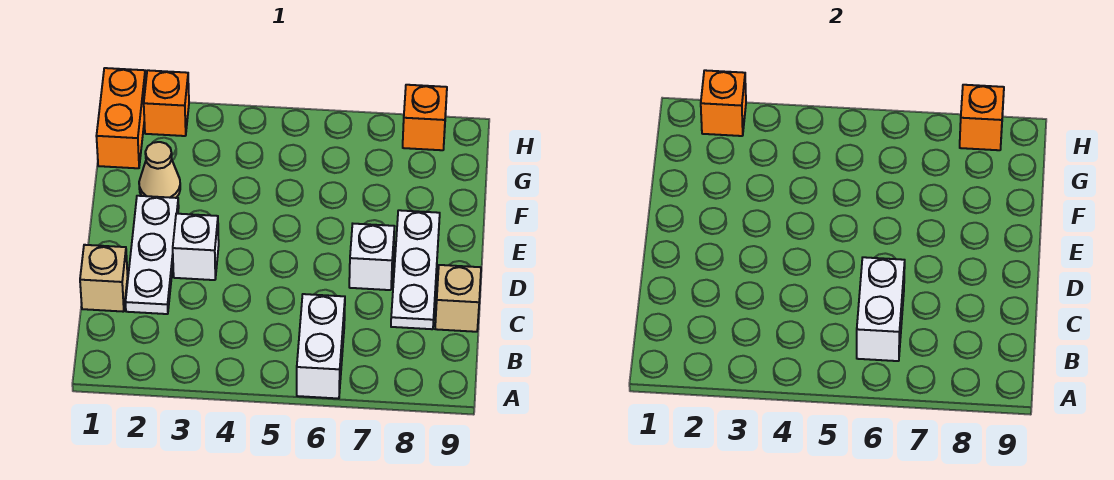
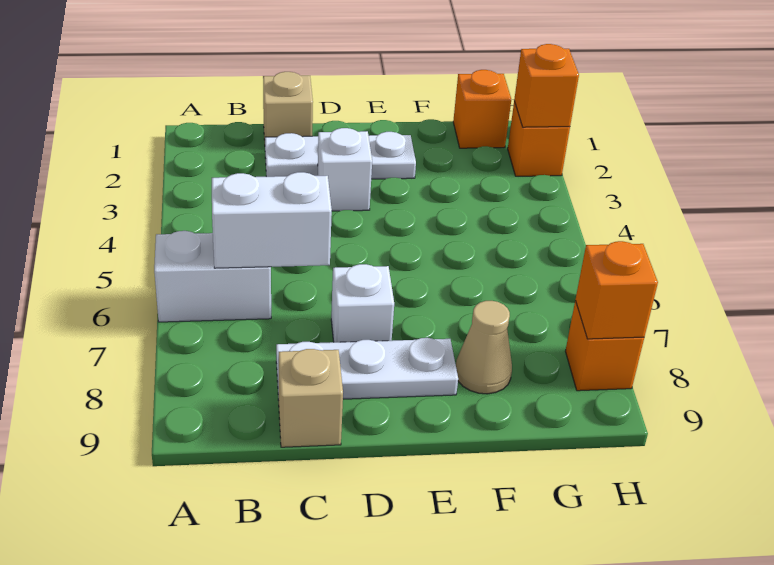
tan 1x1 cone [139,142,180,198] -> tan 1x1 cone moved to [456,301,512,394]
orange 1x2 brick [96,68,146,168] -> orange 1x1 brick [453,70,511,148]

